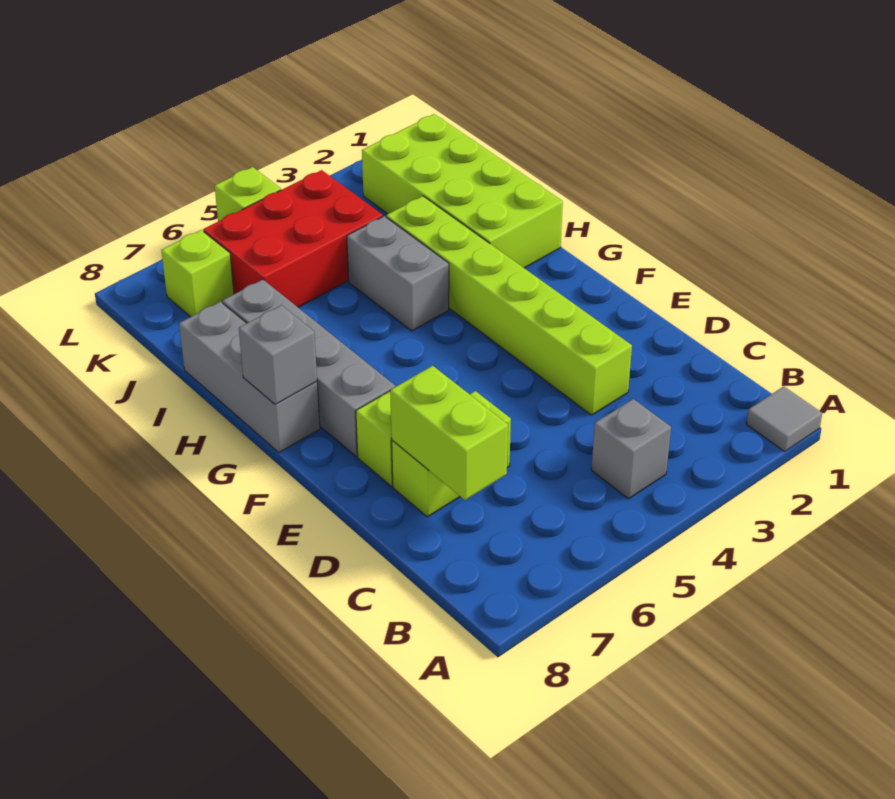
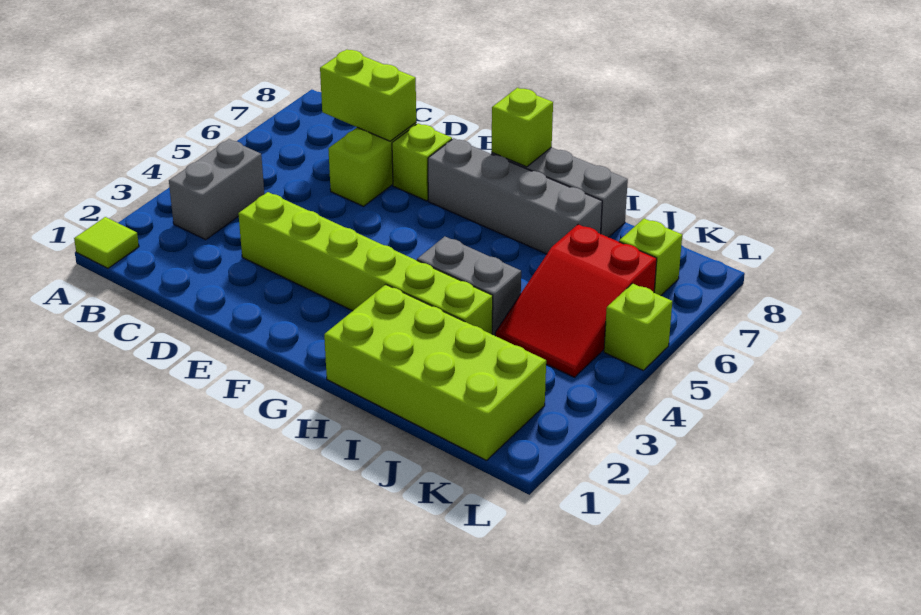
grey 1x1 tile [747,386,822,451] -> lime 1x1 tile [74,217,139,268]
grey 1x1 brick [592,399,671,499] -> grey 1x2 brick [169,139,264,240]
grey 1x1 brick [239,305,317,404] -> lime 1x1 brick [491,88,553,167]
red 2x3 brick [203,170,383,307] -> red 2x3 slope [495,224,657,377]

